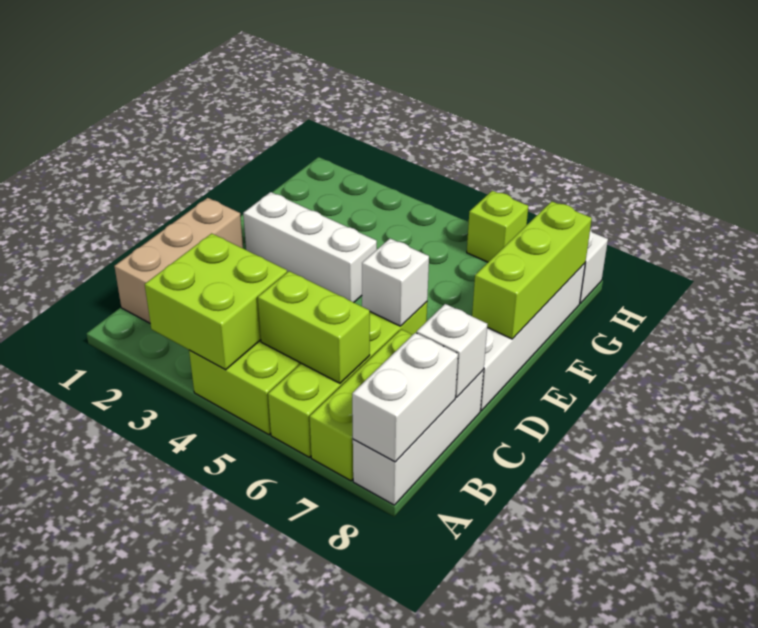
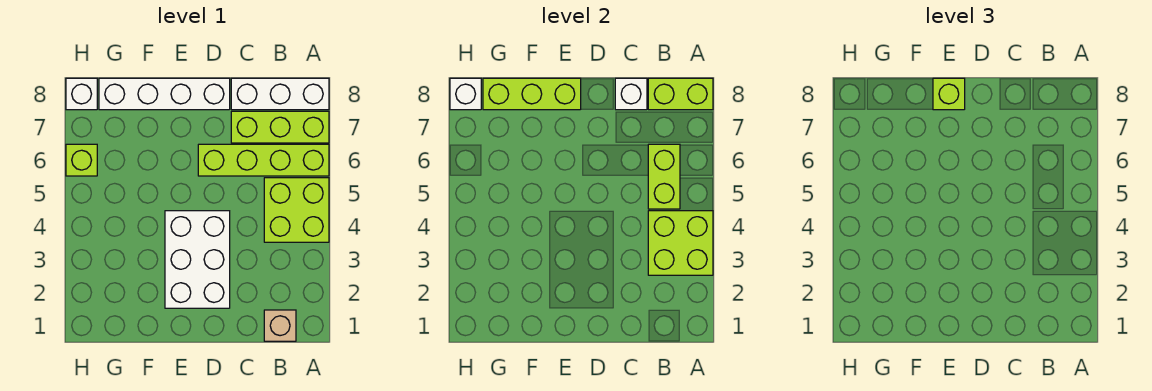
white 1x2 brick [352,333,458,462] -> lime 1x2 brick [648,78,713,110]
tan 1x3 brick [114,198,243,323] -> tan 1x1 brick [264,310,296,341]
white 1x1 brick [362,238,429,326] -> white 1x1 brick moved to [450,78,481,110]
white 1x3 brick [243,192,377,302] -> white 2x3 brick [165,211,230,308]
none -> lime 1x1 brick [933,78,965,110]

